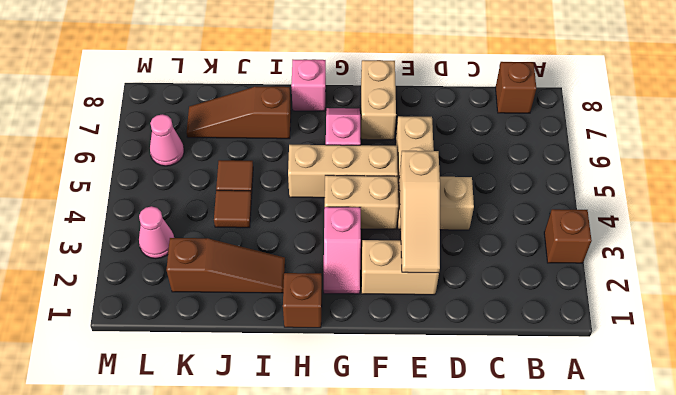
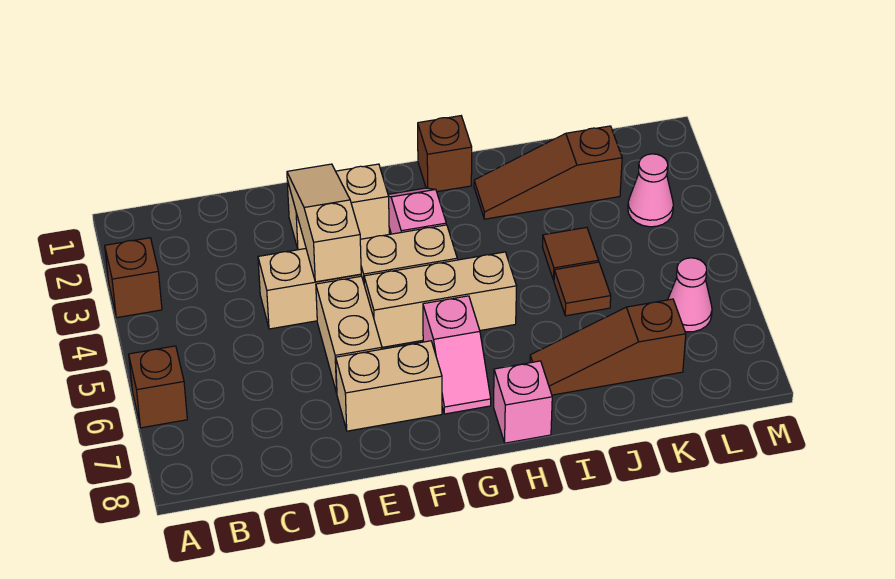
brown 1x1 brick [496,62,536,113] -> brown 1x1 brick moved to [129,346,187,428]
tan 1x2 brick [361,60,396,140] -> tan 1x2 brick turned to [336,341,442,431]
brown 1x3 slope [187,87,291,139] -> brown 1x3 slope turned to [530,299,686,395]

